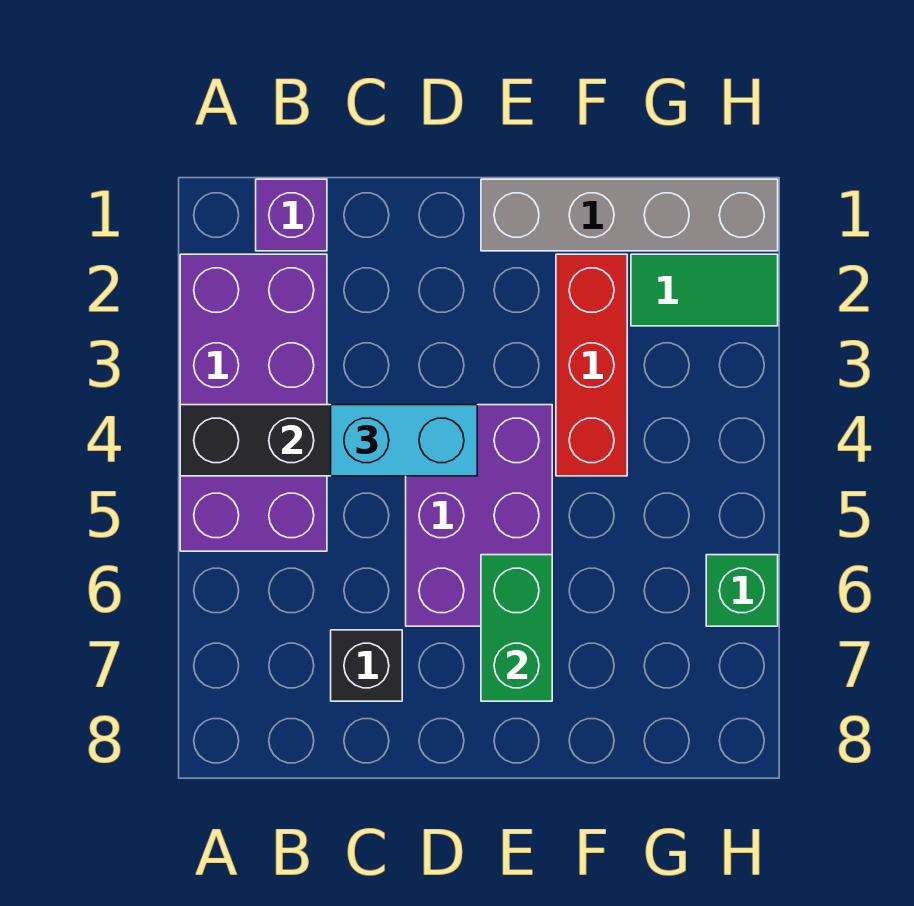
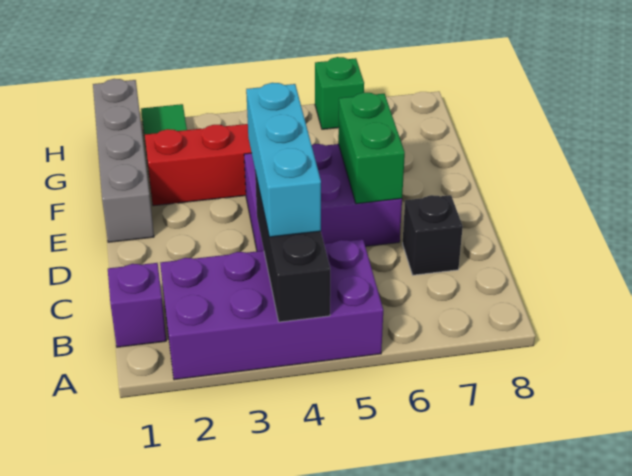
cyan 1x2 brick [331,405,477,476] -> cyan 1x3 brick [246,83,321,237]
green 1x2 brick [481,555,552,701] -> green 1x2 brick turned to [338,93,405,204]

